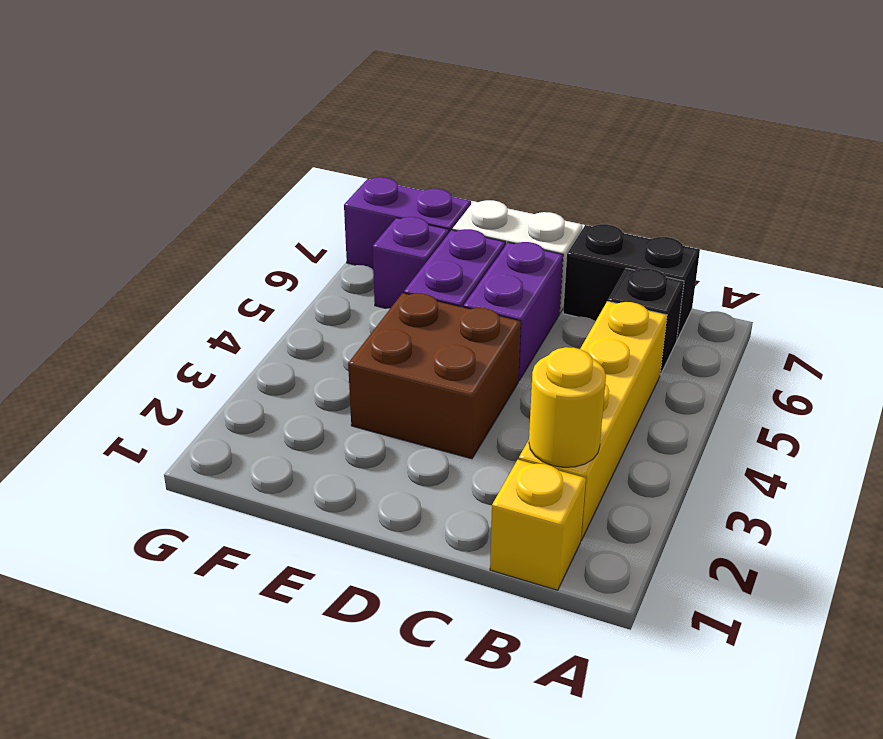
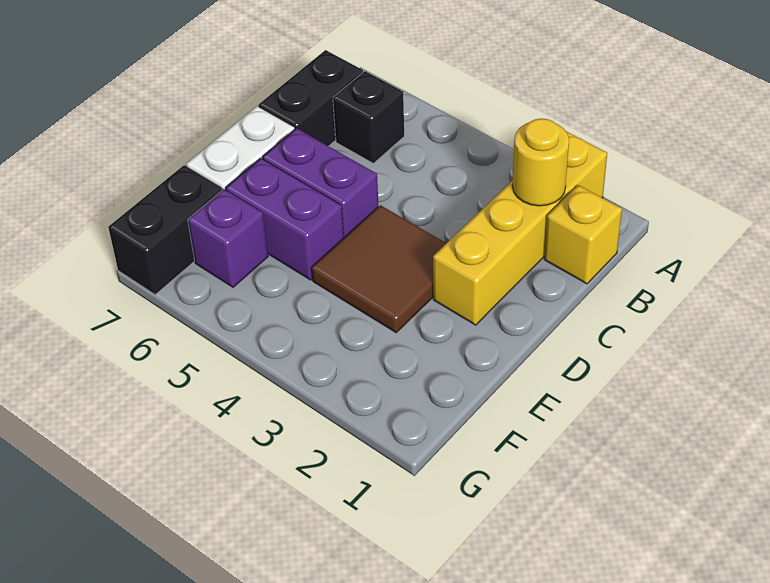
yellow 1x4 brick [519,301,667,540] -> yellow 1x4 brick turned to [433,131,607,325]
brown 2x2 brick [348,293,521,459] -> brown 2x2 tile [312,205,446,332]
purple 1x2 brick [344,177,471,269] -> black 1x2 brick [108,165,222,295]

